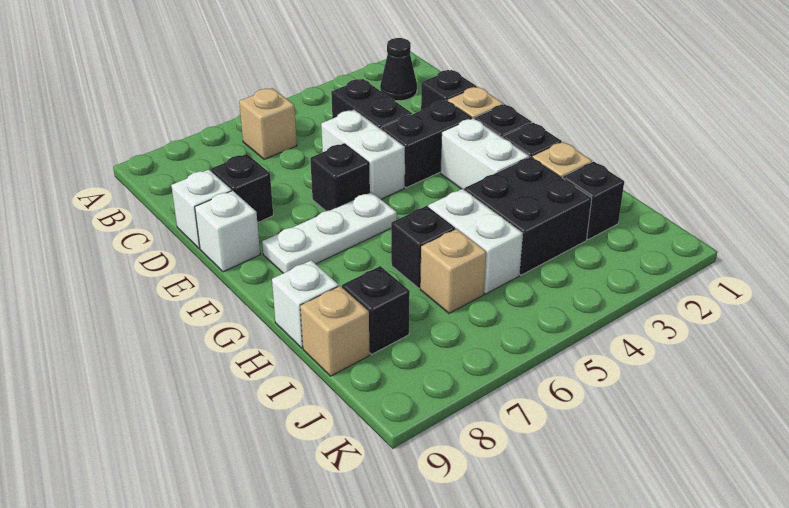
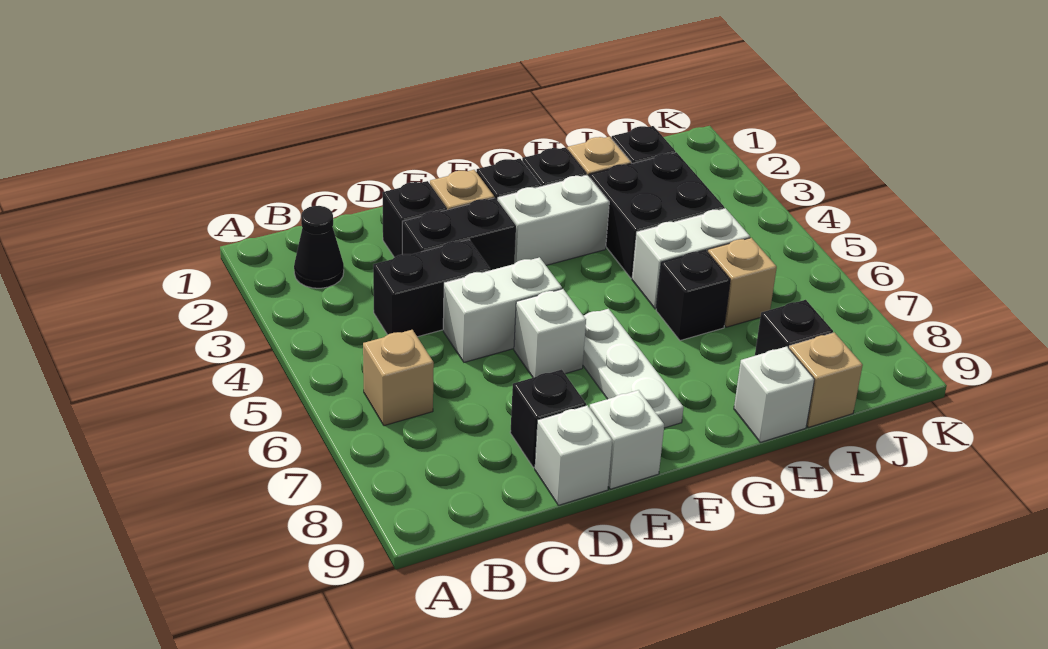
black 1x2 brick [381,100,472,188] -> black 1x2 brick turned to [402,198,516,270]
black 1x1 brick [310,143,370,211] -> white 1x1 brick [514,289,586,378]

